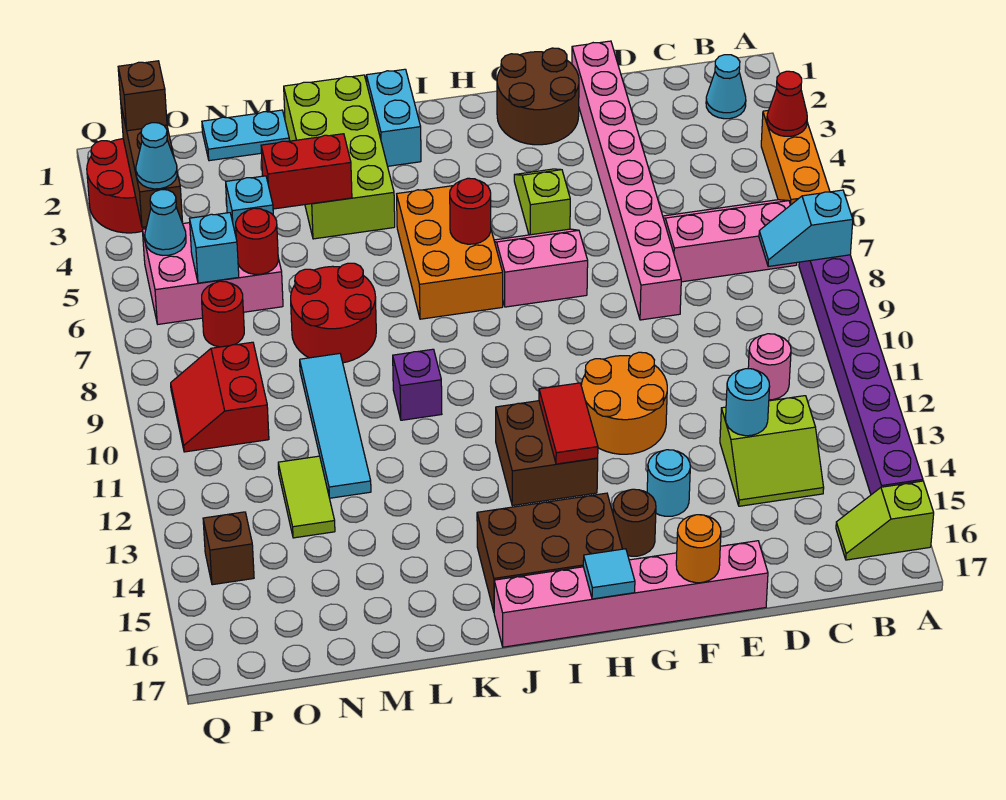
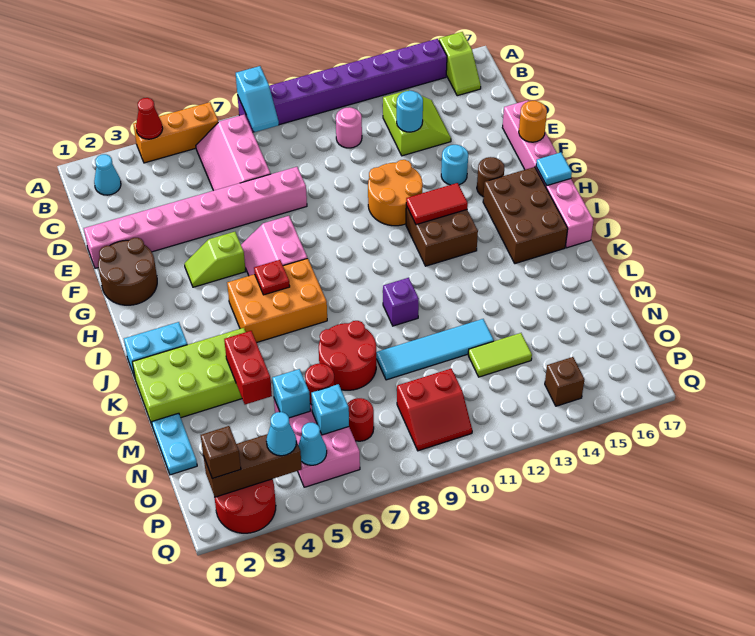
red 1x1 round brick [450,178,491,244] -> red 1x1 plate [254,260,290,295]

